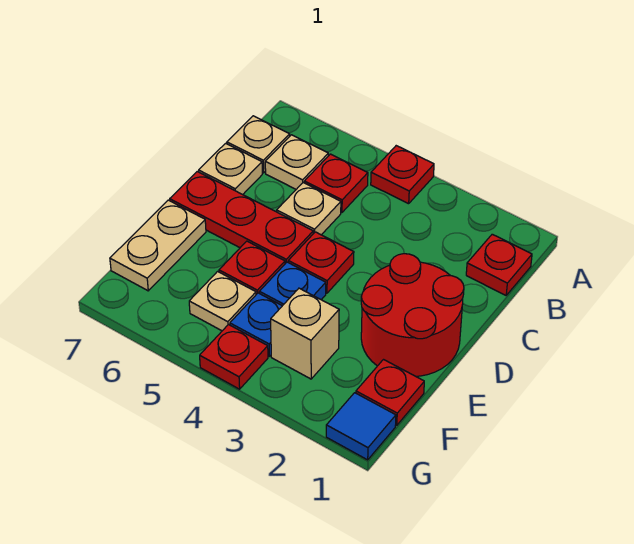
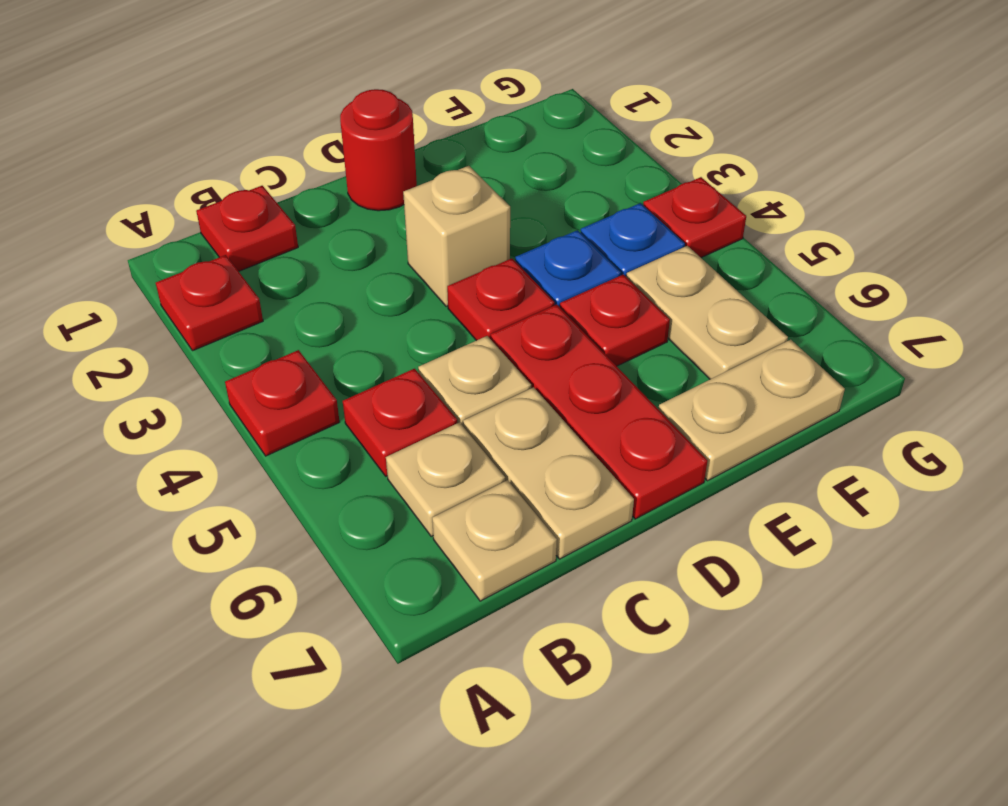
tan 1x1 plate [199,143,262,195] -> tan 1x2 plate [463,387,634,559]
red 2x2 round brick [361,254,464,376] -> red 1x1 round brick [340,89,417,211]
red 1x1 plate [356,360,424,425] -> red 1x1 plate moved to [156,255,263,351]
tan 1x1 brick [271,288,339,379] -> tan 1x1 brick moved to [403,166,510,307]
tan 1x1 plate [189,271,256,331] -> tan 1x2 plate [626,246,788,379]
blue 1x1 tile [326,393,396,460] -> none

